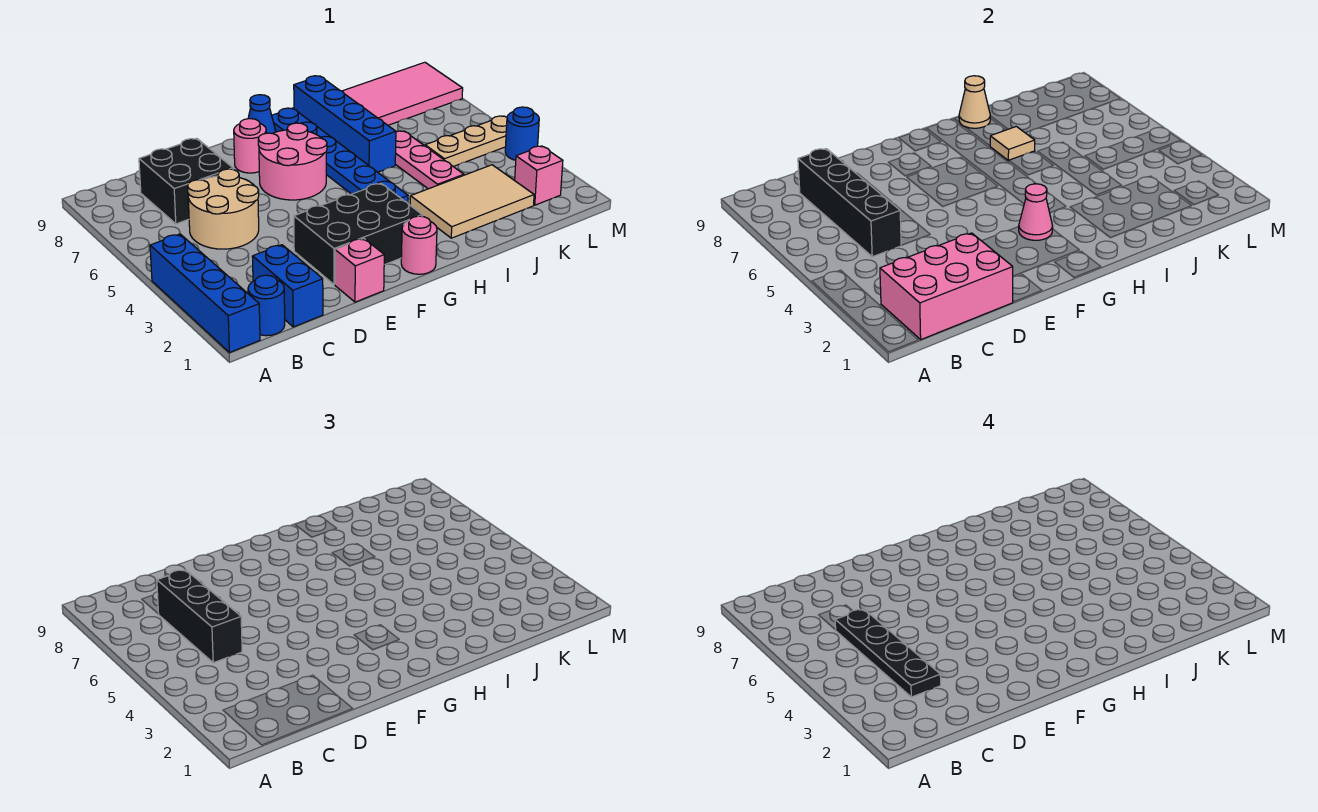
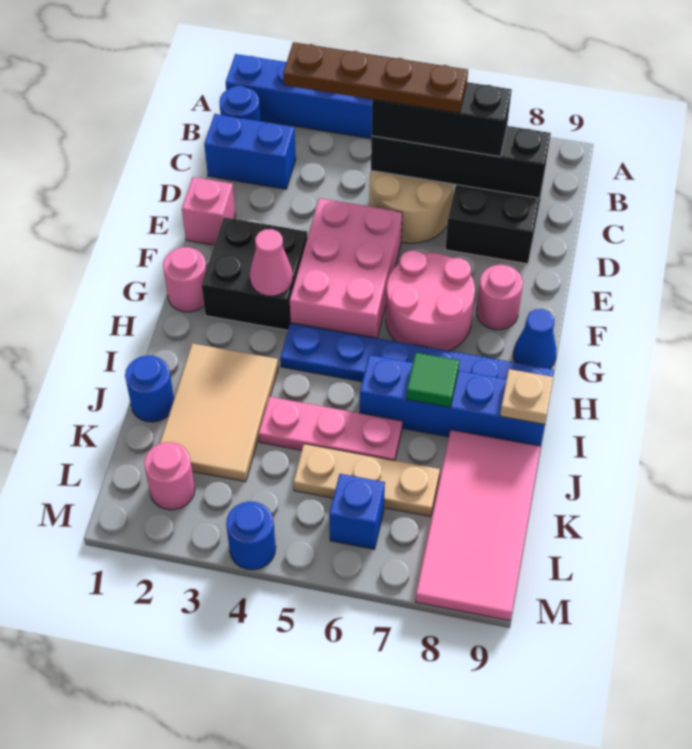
pink 2x3 brick [880,233,1013,339] -> pink 2x3 brick moved to [290,198,402,338]
black 1x4 plate [835,609,941,697] -> brown 1x4 plate [283,42,468,113]
black 2x3 brick [294,183,422,284] -> black 2x2 brick [202,217,307,330]
tan 1x1 tile [990,126,1035,161] -> green 1x1 tile [406,353,459,407]
tan 1x1 cone [959,76,990,128] -> tan 1x1 plate [500,369,553,424]
none -> blue 1x1 round brick [125,356,174,422]
tan 1x3 plate [425,116,507,167] -> tan 1x3 plate turned to [294,444,440,517]
pink 1x1 brick [515,146,563,205] -> pink 1x1 round brick [144,442,195,510]
none -> blue 1x1 brick [329,474,385,549]

